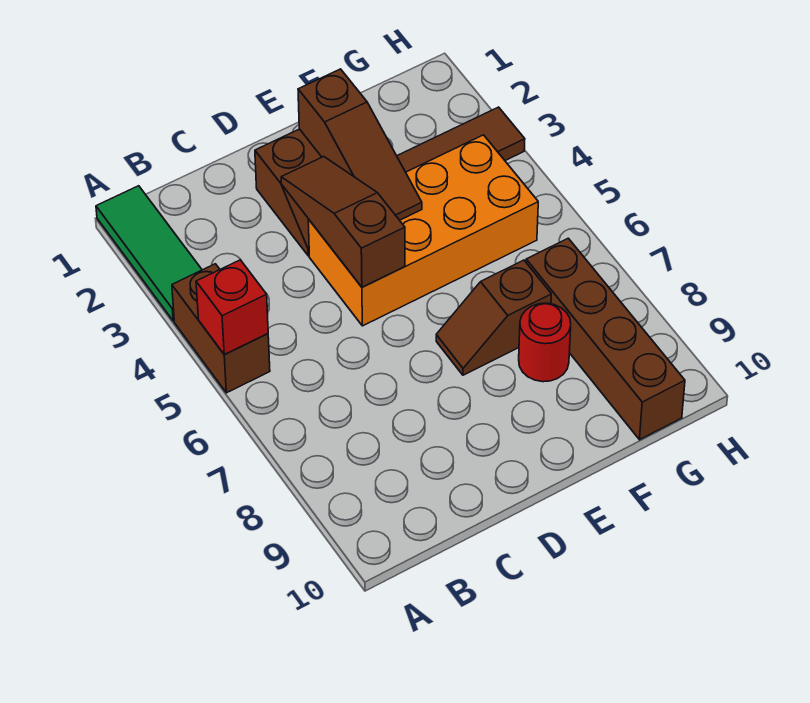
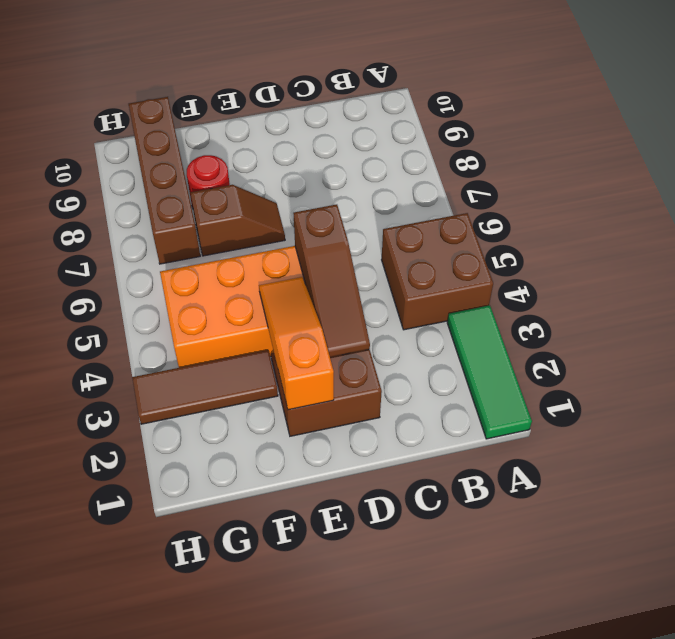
brown 1x2 brick [172,264,270,393] -> brown 2x2 brick [382,213,493,330]
red 1x1 brick [196,260,268,354] -> none
brown 1x3 slope [298,69,422,220] -> orange 1x3 slope [259,277,334,410]

